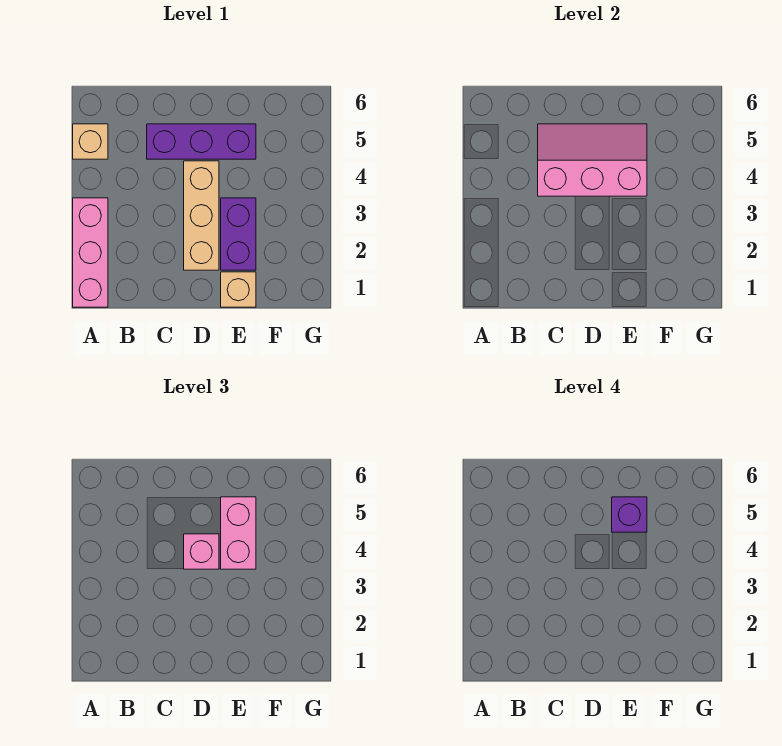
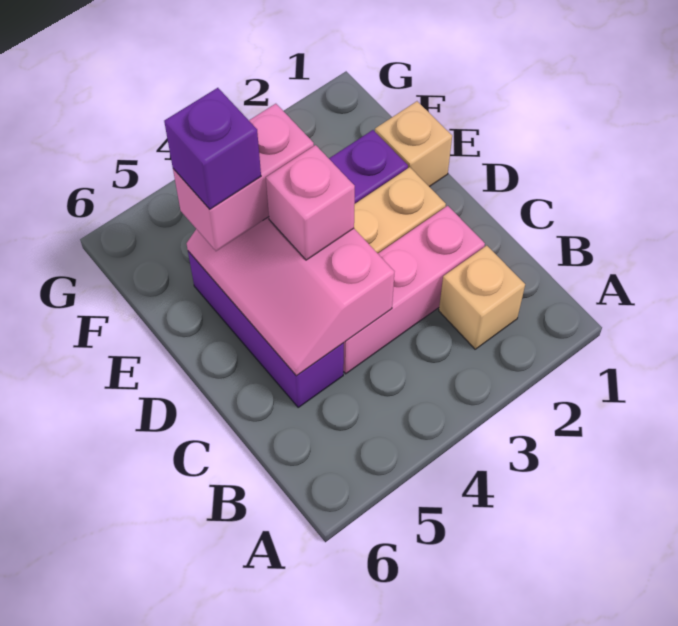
pink 1x3 brick [73,198,108,307] -> pink 1x3 brick moved to [343,206,485,374]
tan 1x1 brick [73,124,108,159] -> tan 1x1 brick moved to [439,246,525,349]

